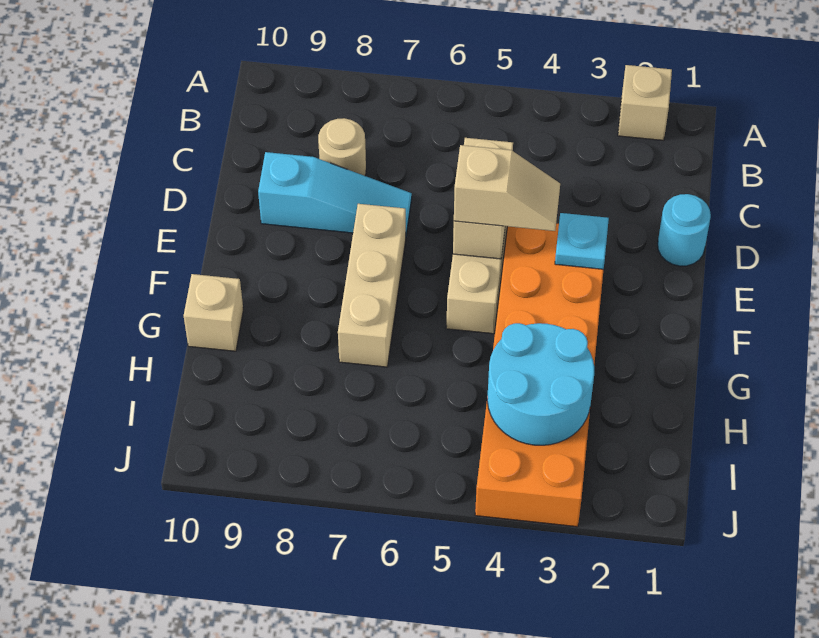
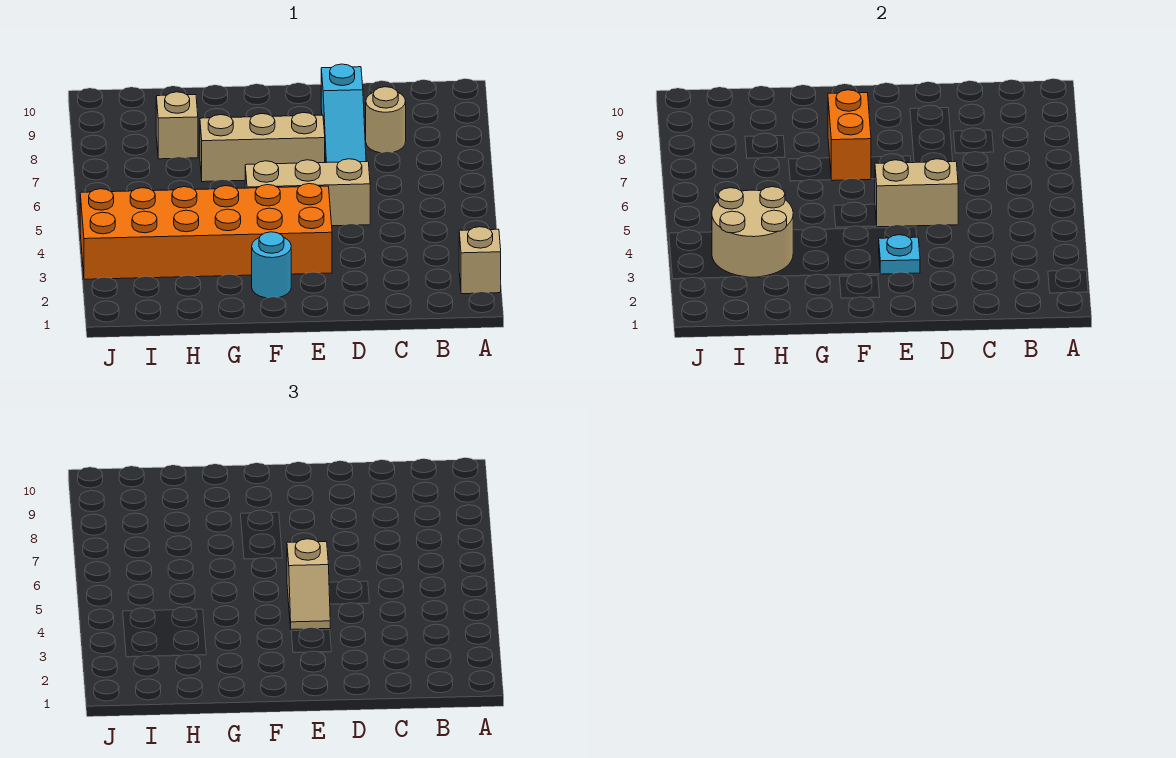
cyan 1x1 round brick [658,194,711,266] -> cyan 1x1 round brick moved to [252,232,291,298]
none -> orange 1x2 brick [828,90,871,181]
tan 1x1 brick [184,274,243,351] -> tan 1x1 brick moved to [156,92,198,159]
cyan 2x2 round brick [487,323,594,445] -> tan 2x2 round brick [712,187,793,277]

